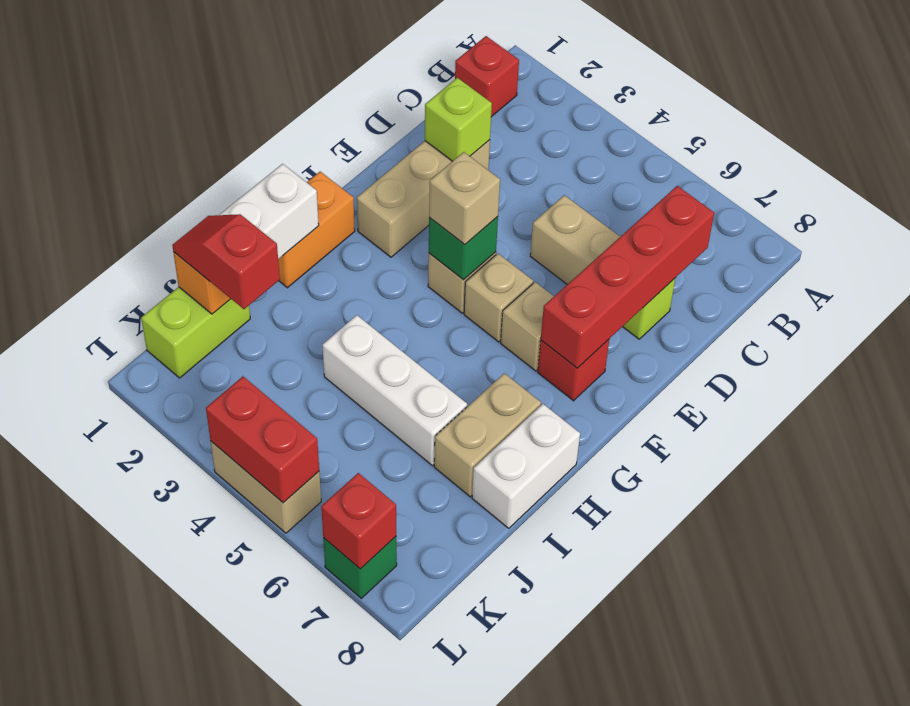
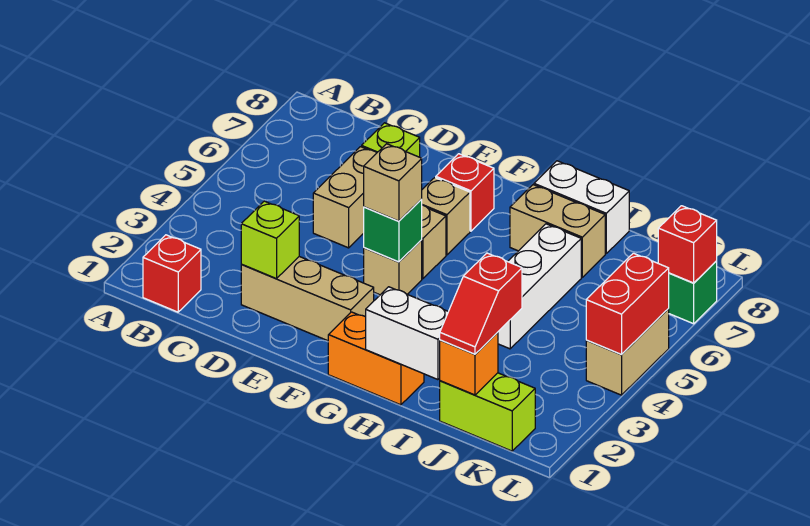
red 1x4 brick [541,186,714,368] -> none

